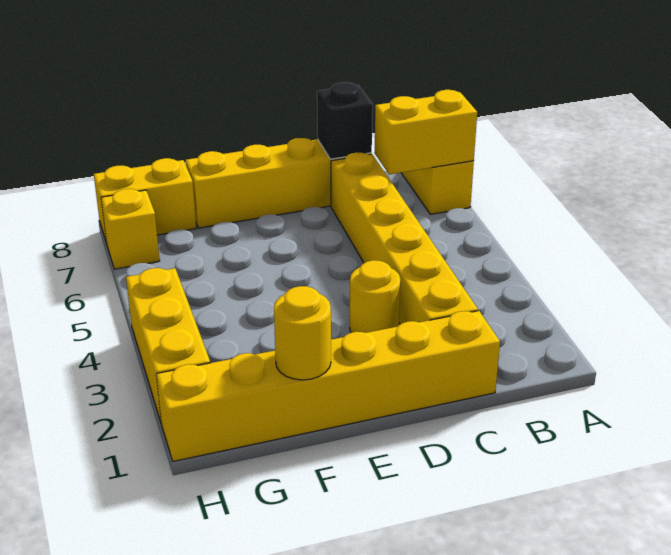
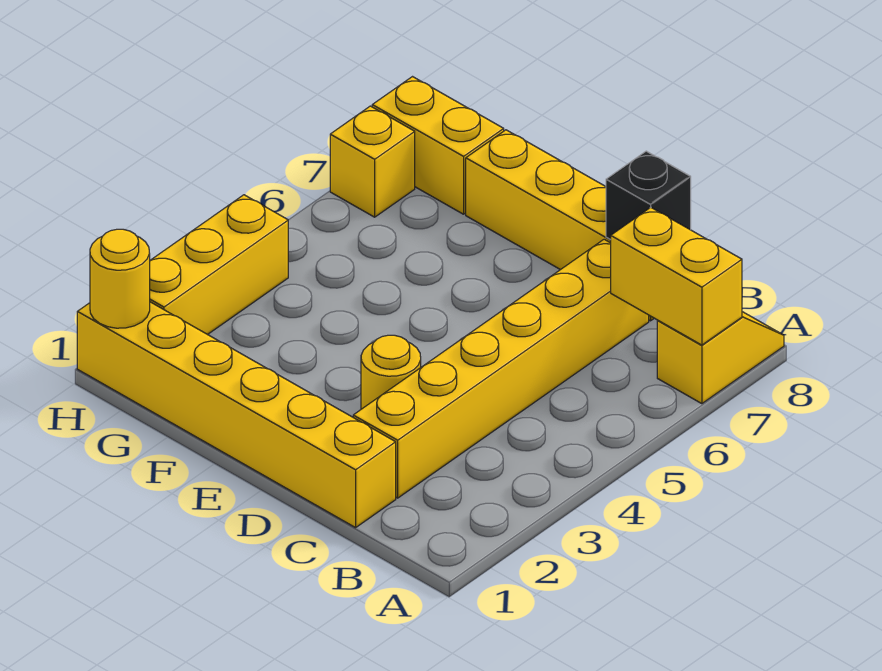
yellow 1x1 round brick [274,286,331,380] -> yellow 1x1 round brick moved to [90,229,150,328]

